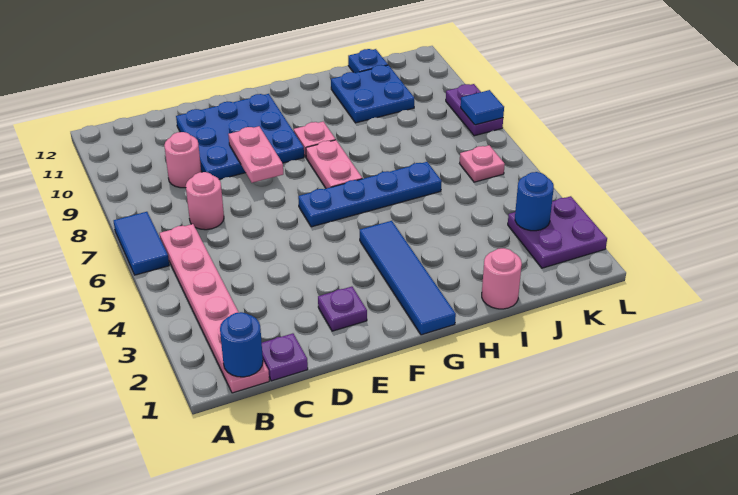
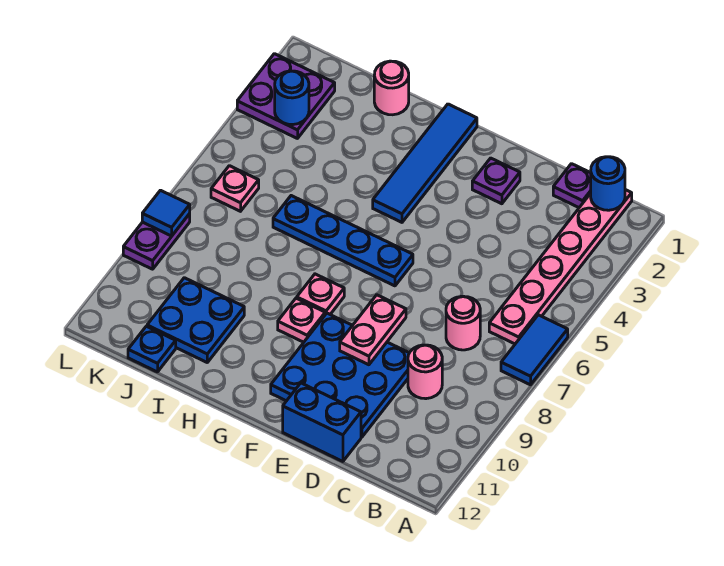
none -> blue 1x2 brick [283,383,361,461]
pink 1x2 plate [306,140,362,188] -> pink 1x1 plate [297,274,344,314]

